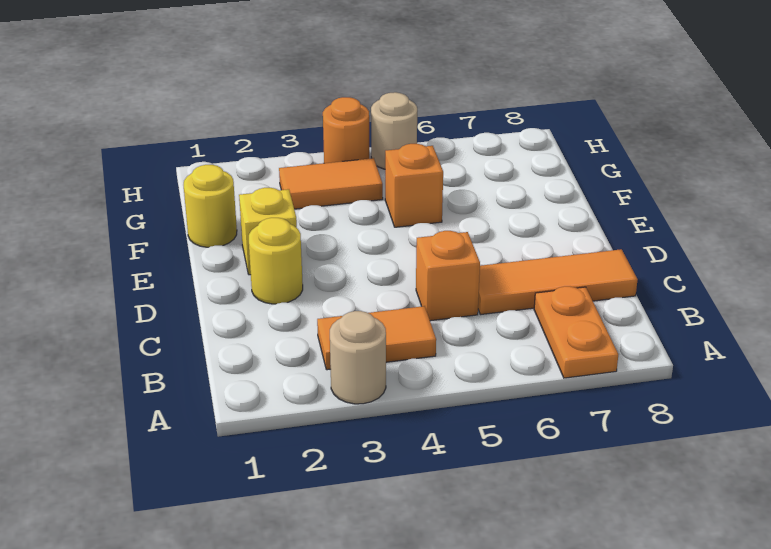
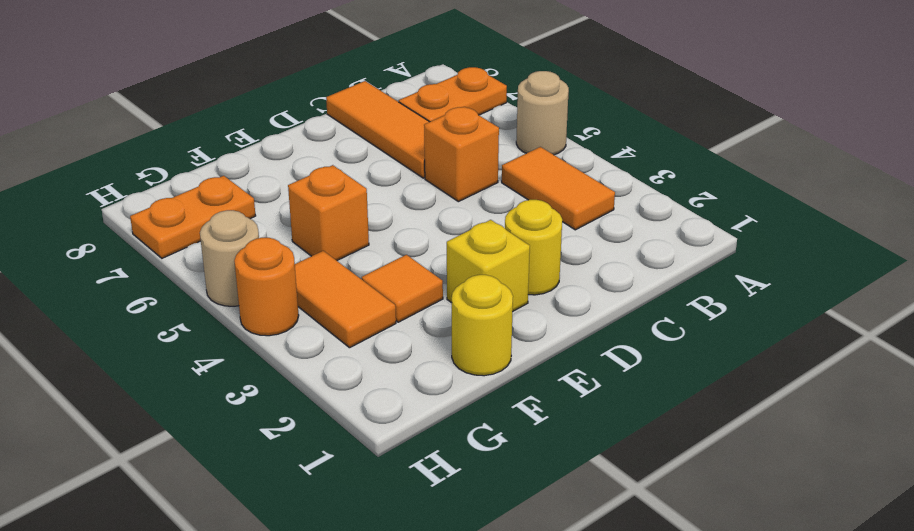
tan 1x1 round brick [330,311,386,404] -> tan 1x1 round brick moved to [516,71,569,155]
none -> orange 1x1 tile [362,255,443,322]
none -> orange 1x2 plate [130,176,256,258]

